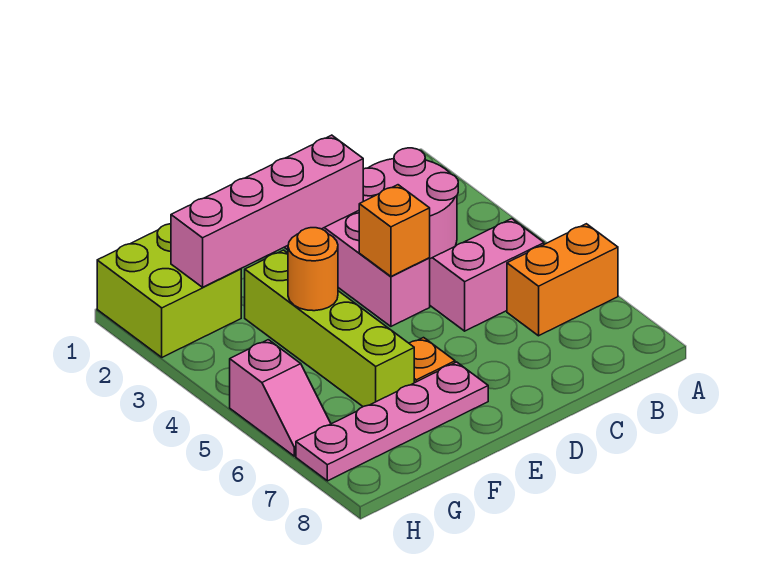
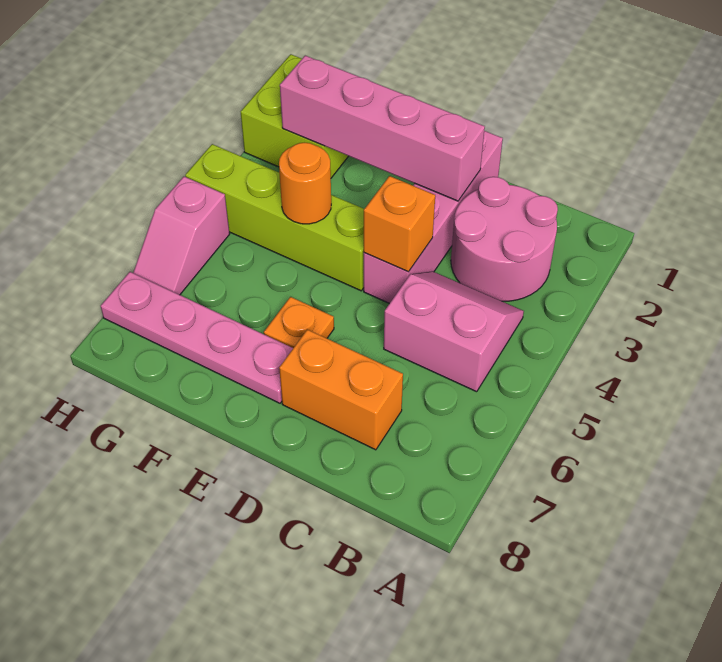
orange 1x2 brick [507,224,618,336] -> orange 1x2 brick moved to [279,330,403,450]
lime 1x4 brick [245,250,414,407] -> lime 1x4 brick turned to [185,144,364,291]

